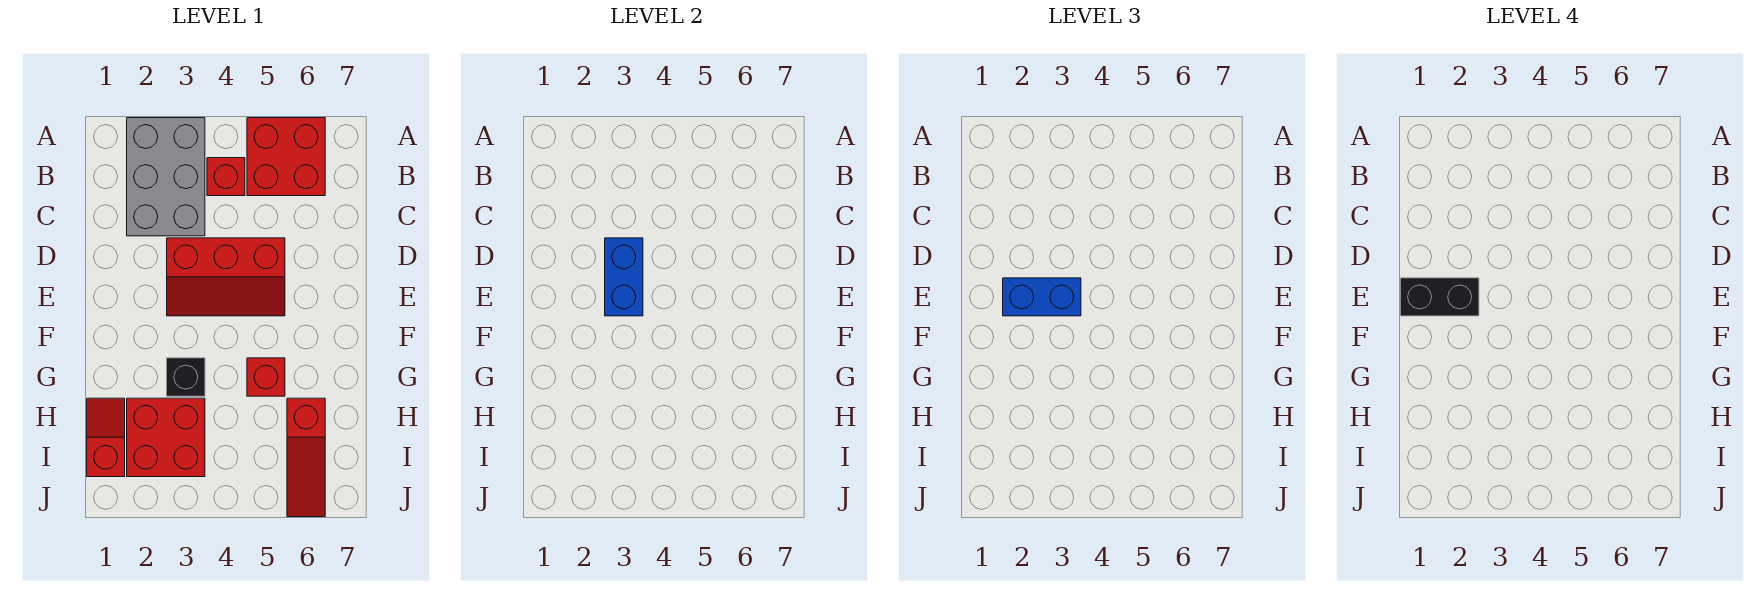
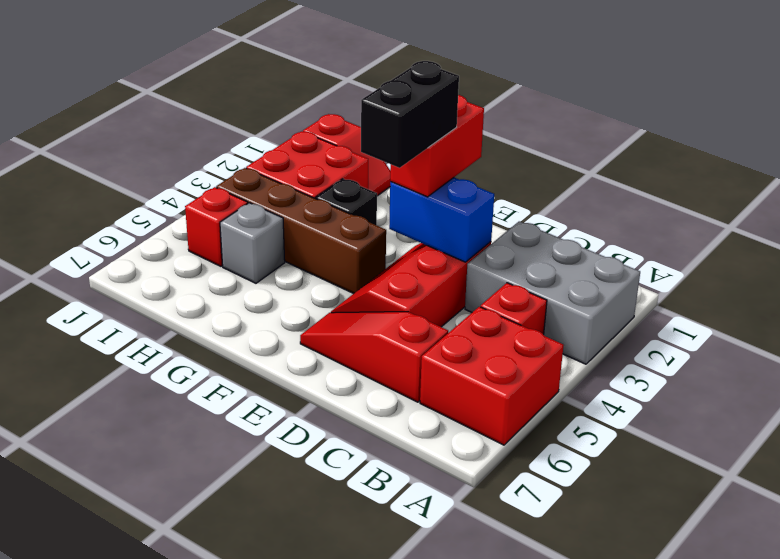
black 1x2 brick [1401,278,1479,316] -> black 1x2 brick moved to [361,61,459,168]
blue 1x2 brick [1003,278,1081,316] -> red 1x2 brick [390,95,484,197]
none -> brown 1x4 brick [216,168,386,294]
red 1x1 brick [247,358,285,396] -> red 1x1 brick moved to [185,187,248,266]
none -> grey 1x1 brick [220,203,285,283]
red 1x3 slope [287,398,325,517] -> red 1x3 slope moved to [300,312,448,402]

